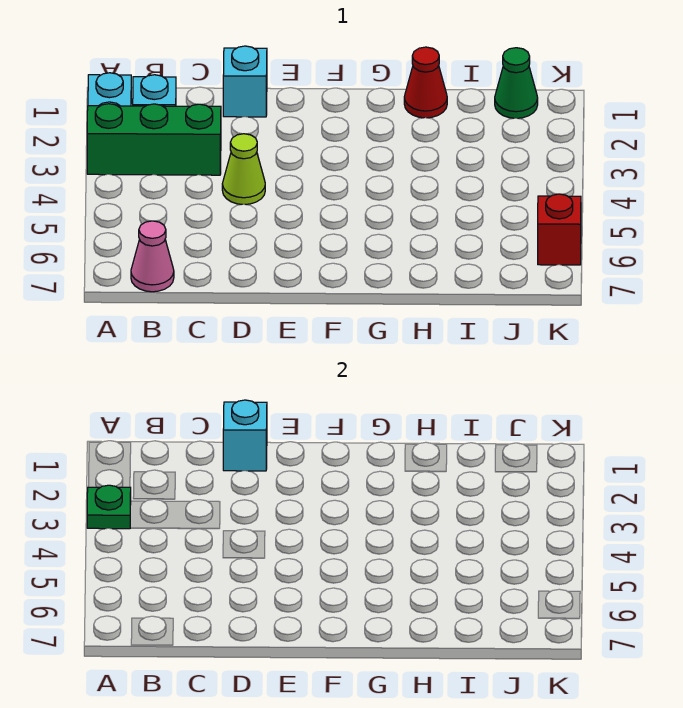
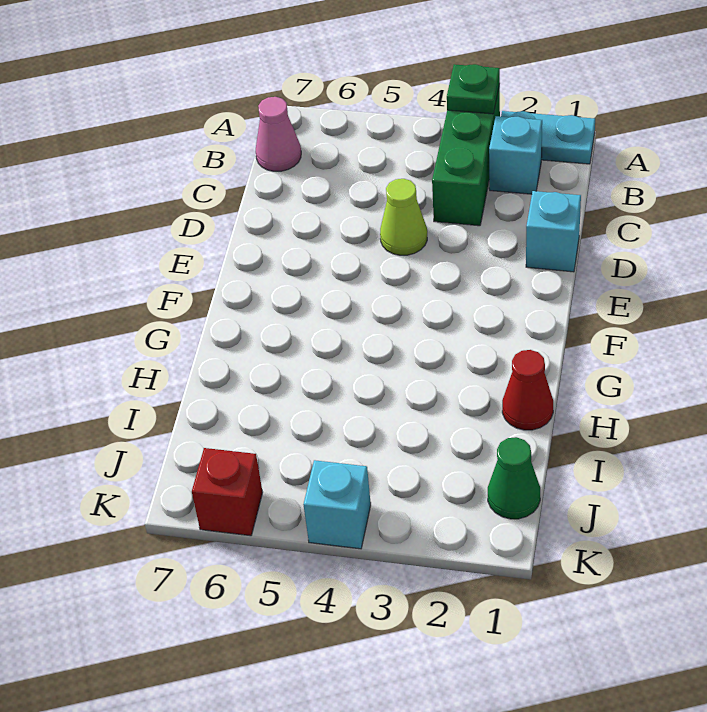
cyan 1x1 brick [223,400,267,471] -> cyan 1x1 brick moved to [303,460,371,549]

